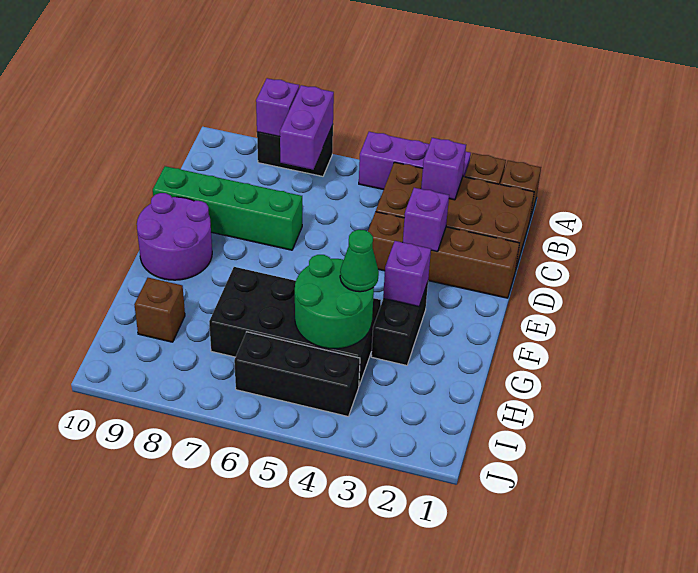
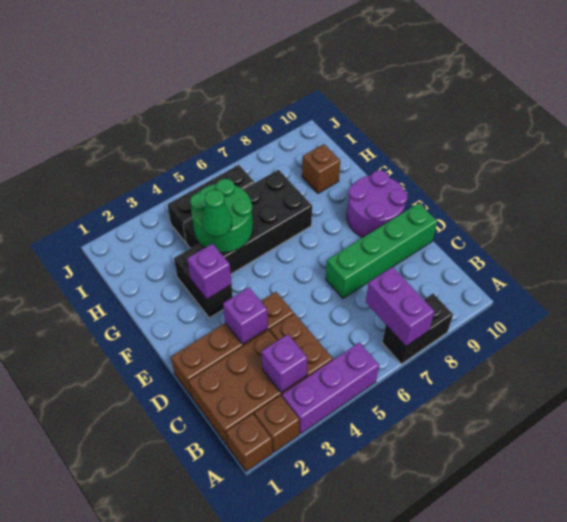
purple 1x1 brick [256,78,299,137] -> none

